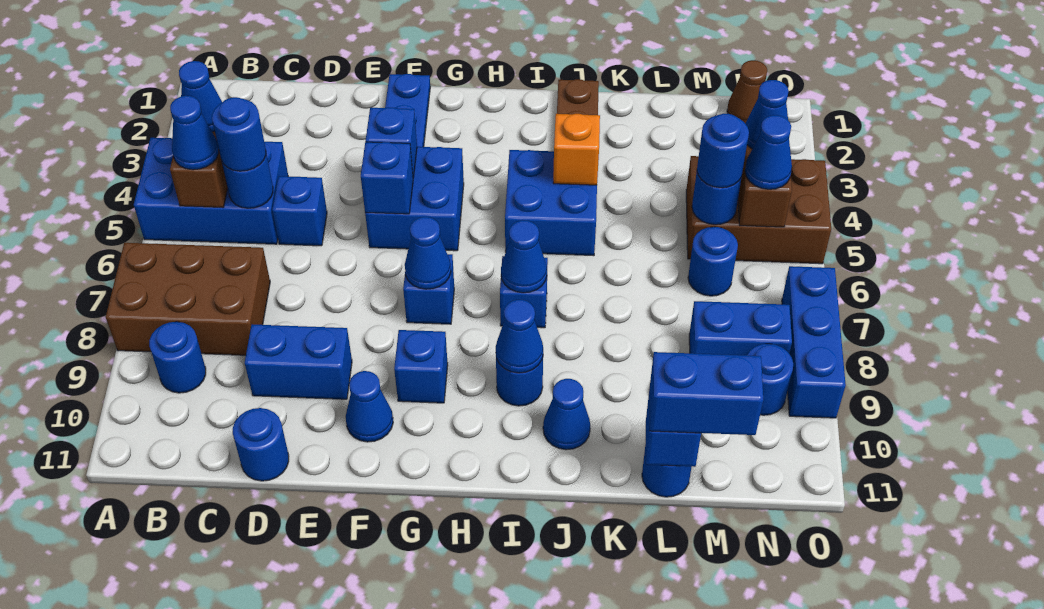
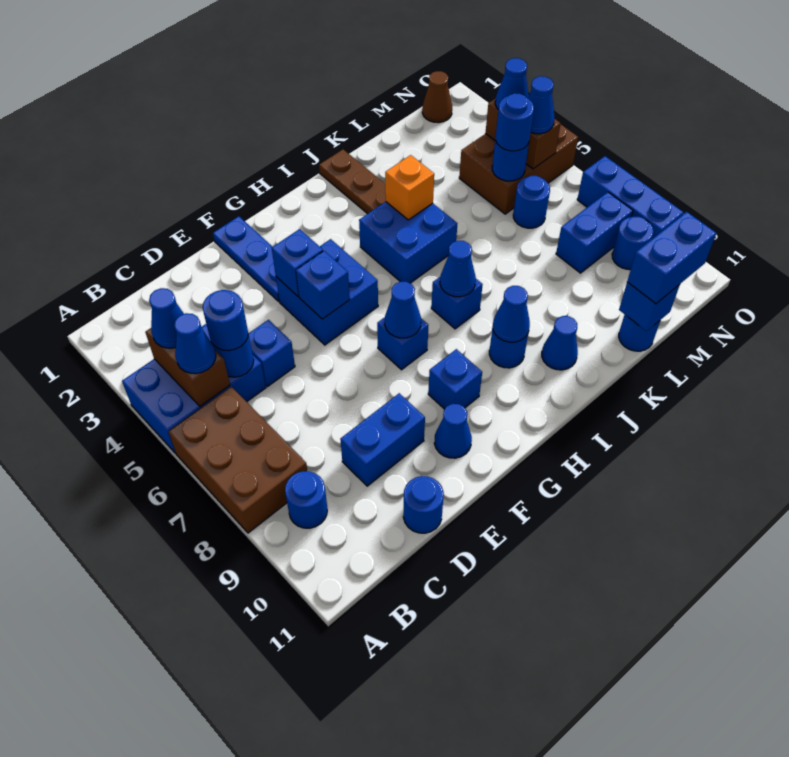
brown 2x3 brick [106,243,270,355] -> brown 2x3 brick turned to [168,387,307,533]

